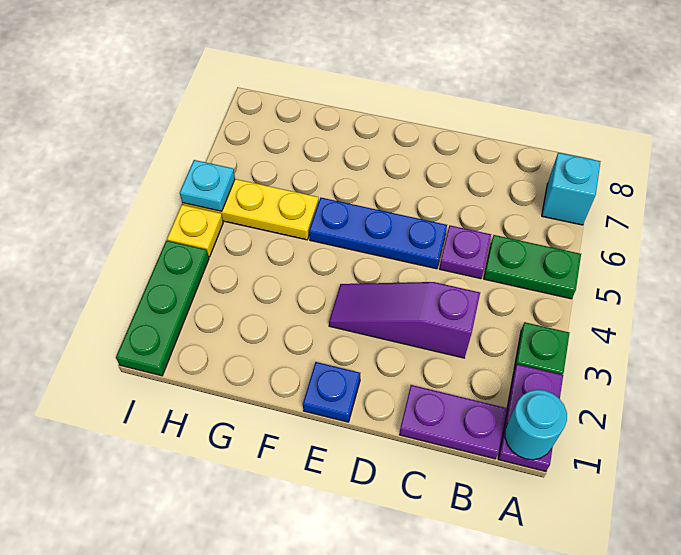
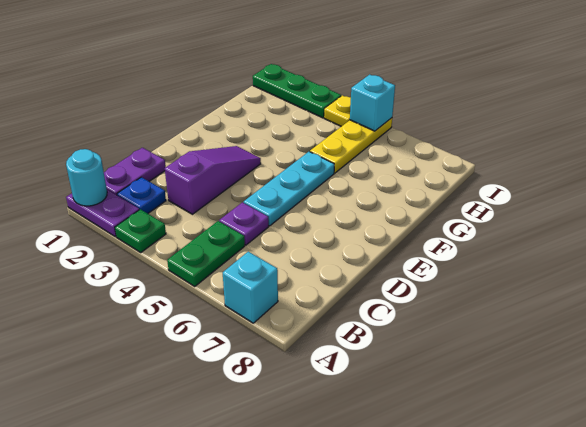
blue 1x3 plate [309,198,447,269] -> cyan 1x3 plate [244,152,334,226]
blue 1x1 plate [303,362,360,422] -> blue 1x1 plate moved to [117,177,166,213]
cyan 1x1 plate [180,160,235,211] -> cyan 1x1 brick [350,74,395,131]

